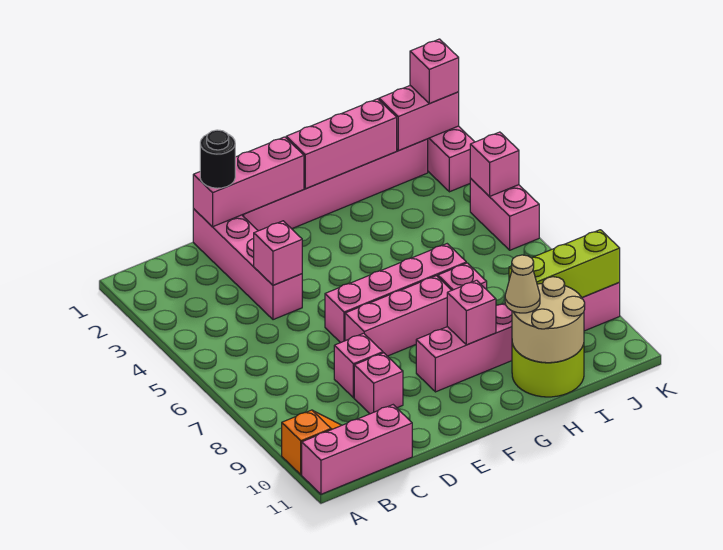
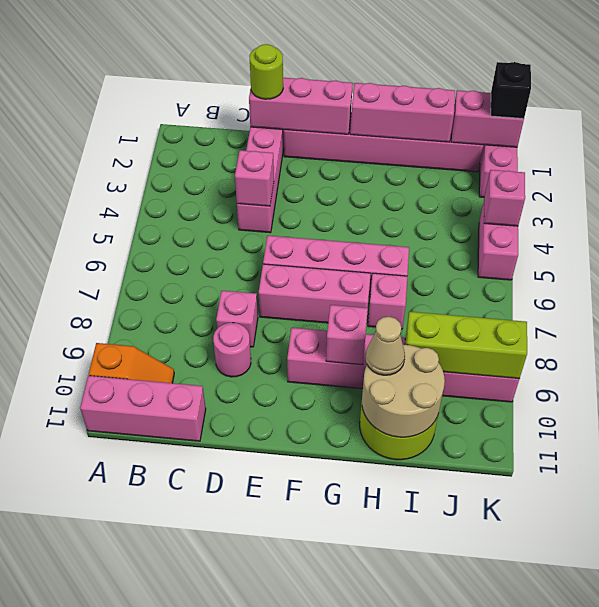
black 1x1 round brick [200,130,235,188] -> lime 1x1 round brick [250,44,283,99]
pink 1x1 brick [354,353,403,414] -> pink 1x1 round brick [213,323,251,377]
pink 1x1 brick [410,39,459,104] -> black 1x1 brick [491,62,531,119]

